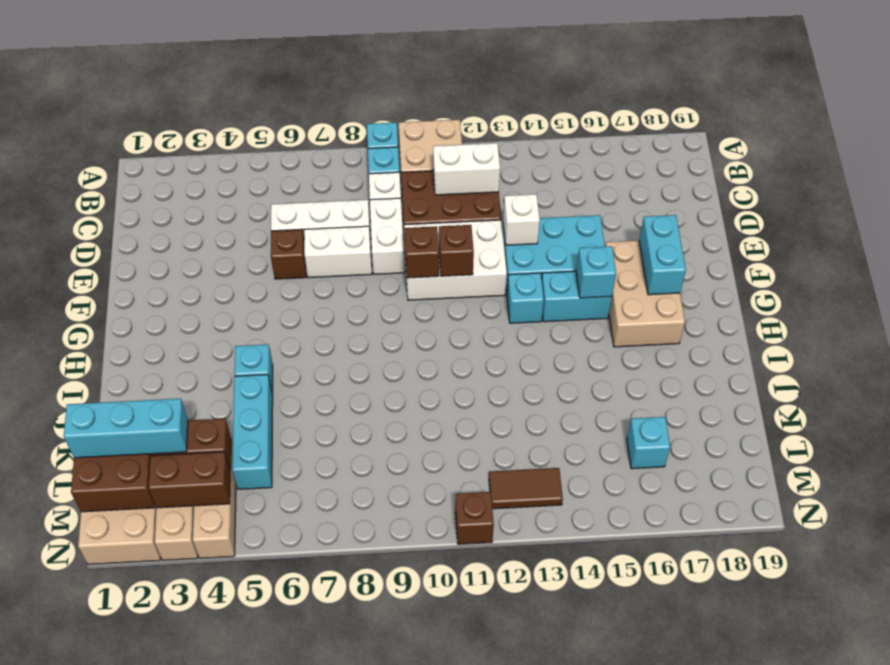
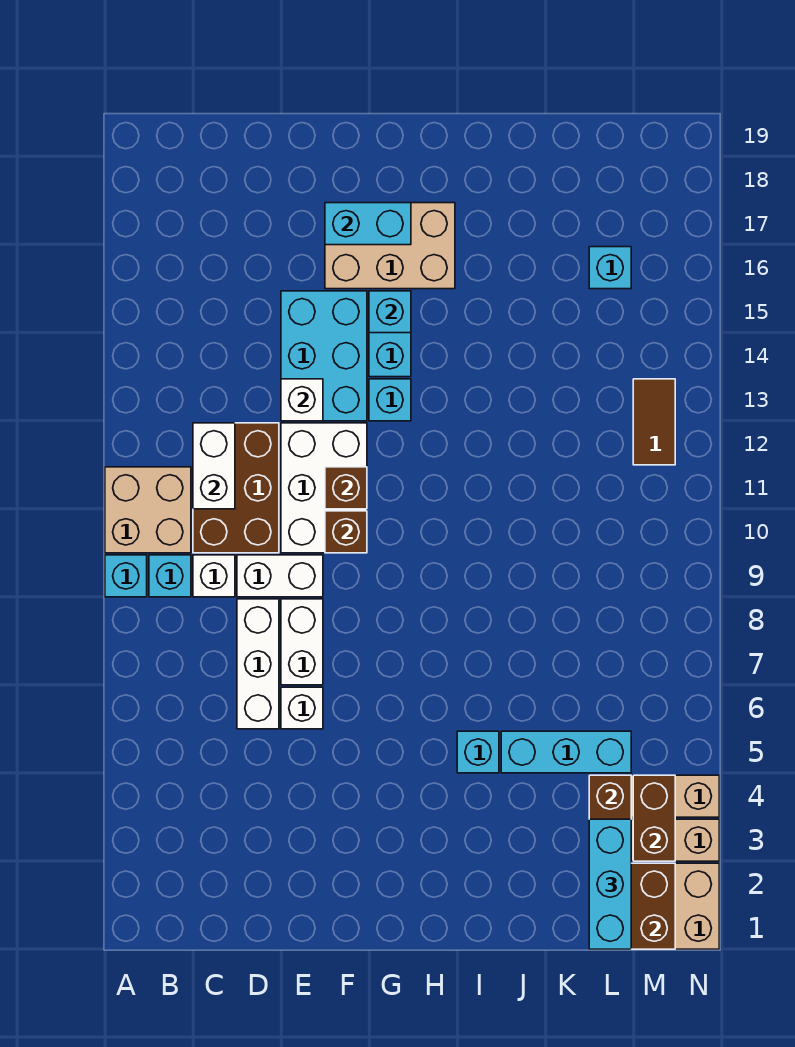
brown 1x1 brick [271,229,306,279] -> white 1x1 brick [281,687,323,729]
brown 1x1 brick [455,492,494,544] -> none

